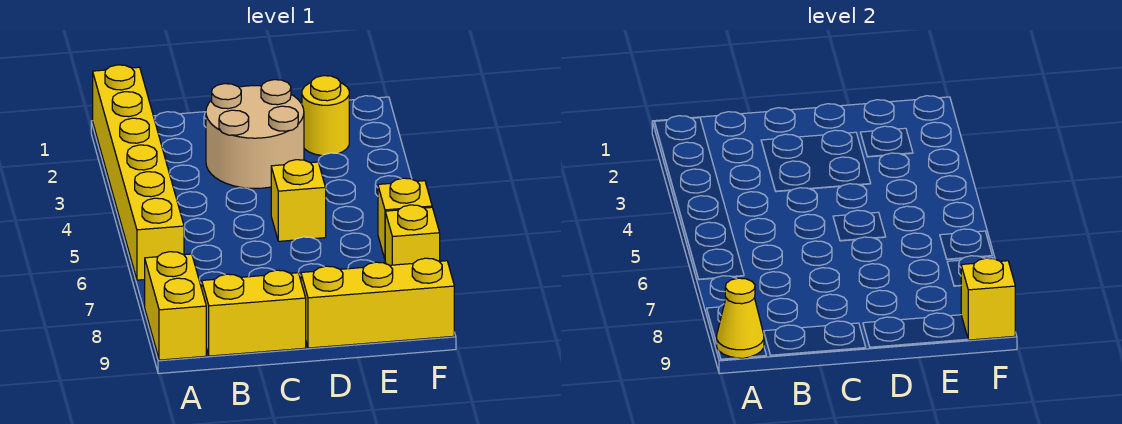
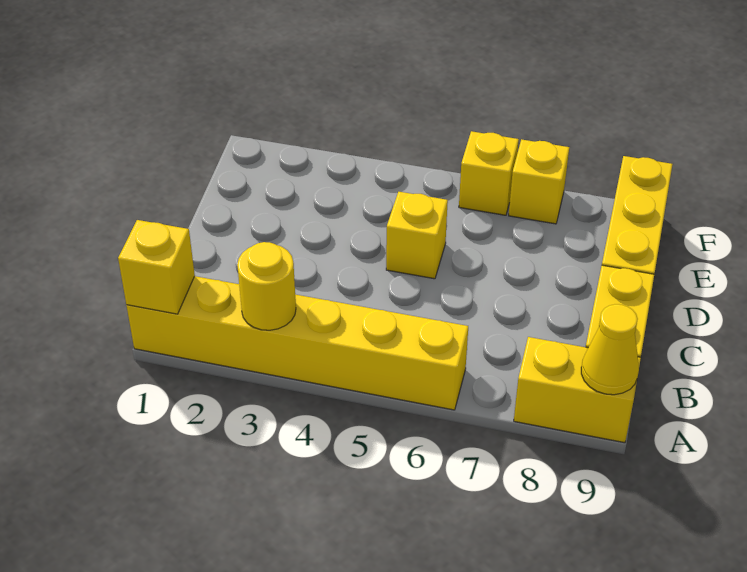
tan 2x2 round brick [206,80,304,188] -> none
yellow 1x1 round brick [302,76,349,156] -> yellow 1x1 round brick moved to [237,242,296,330]
yellow 1x1 brick [961,258,1015,340] -> yellow 1x1 brick moved to [118,220,195,314]

